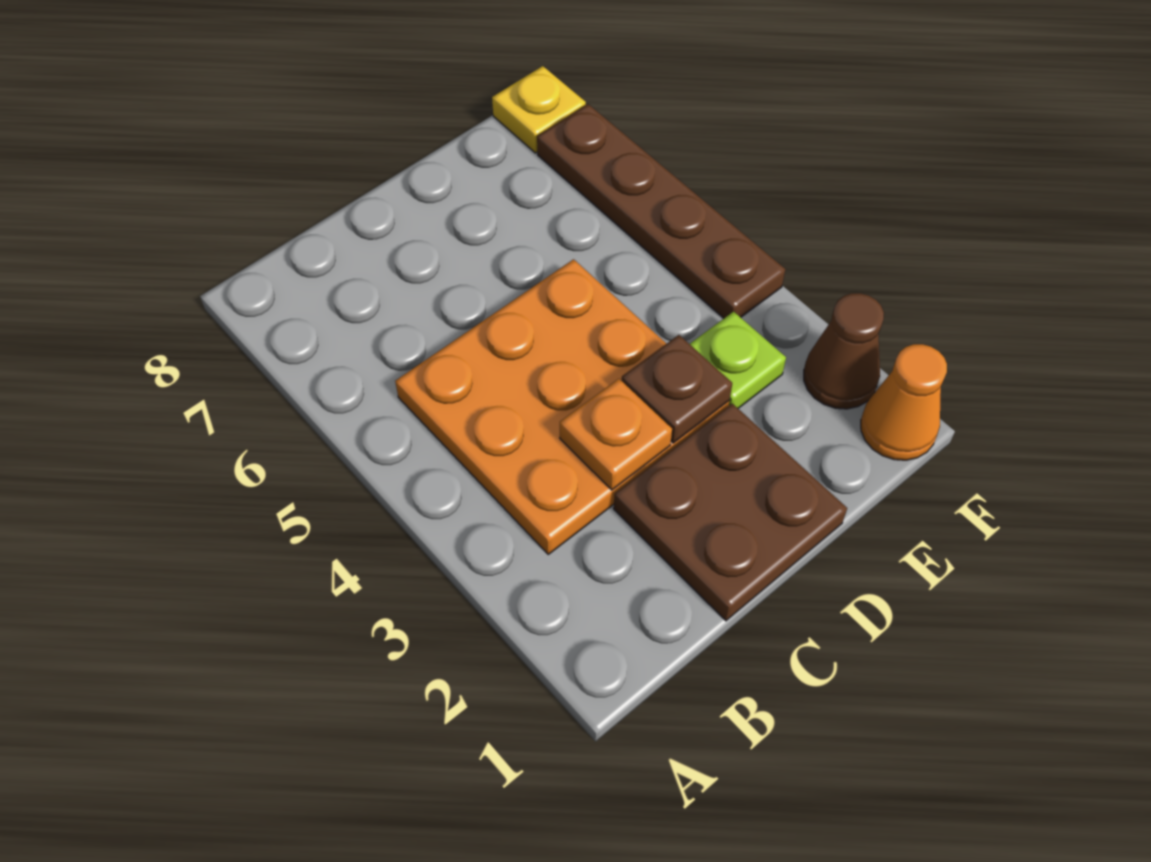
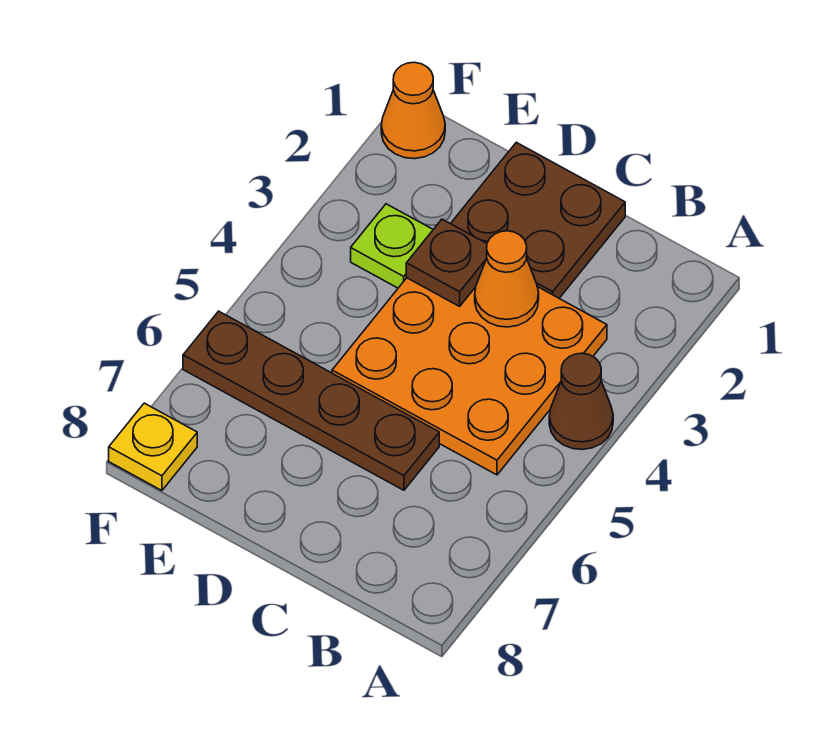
orange 1x1 plate [560,379,672,490] -> orange 1x1 cone [475,231,539,327]
brown 1x1 cone [804,293,884,409] -> brown 1x1 cone moved to [549,353,613,450]
brown 1x4 plate [537,104,785,318] -> brown 1x4 plate turned to [183,311,439,490]

